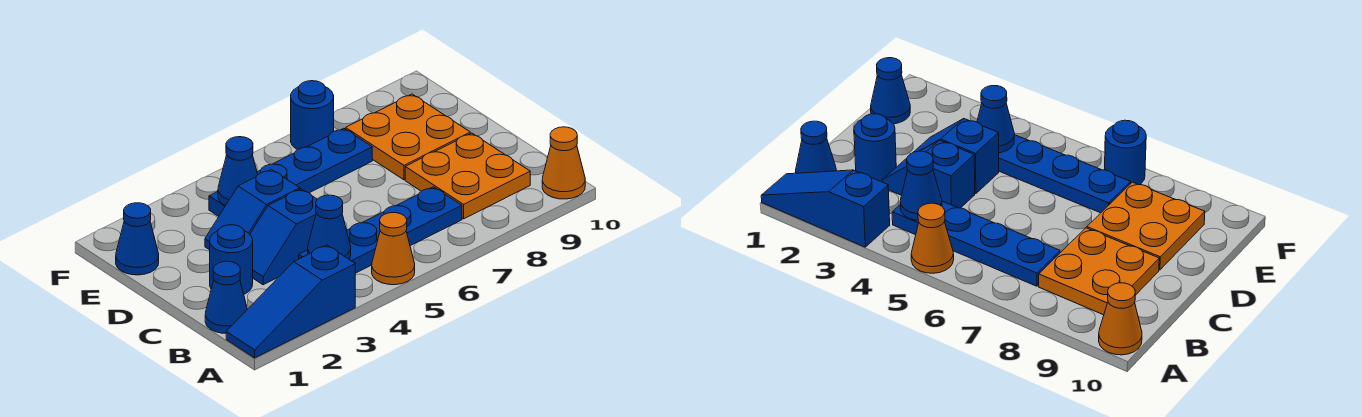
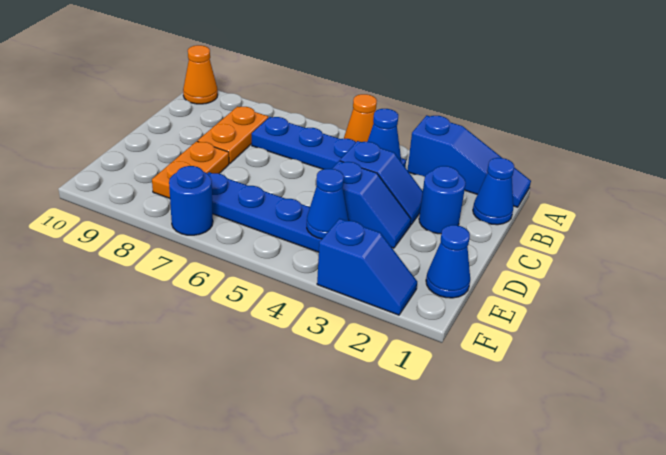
orange 2x2 plate [405,133,530,219] -> orange 1x2 plate [198,107,268,164]
orange 2x2 plate [346,94,470,180] -> orange 1x2 plate [152,141,229,198]
none -> blue 1x2 slope [317,219,417,315]

